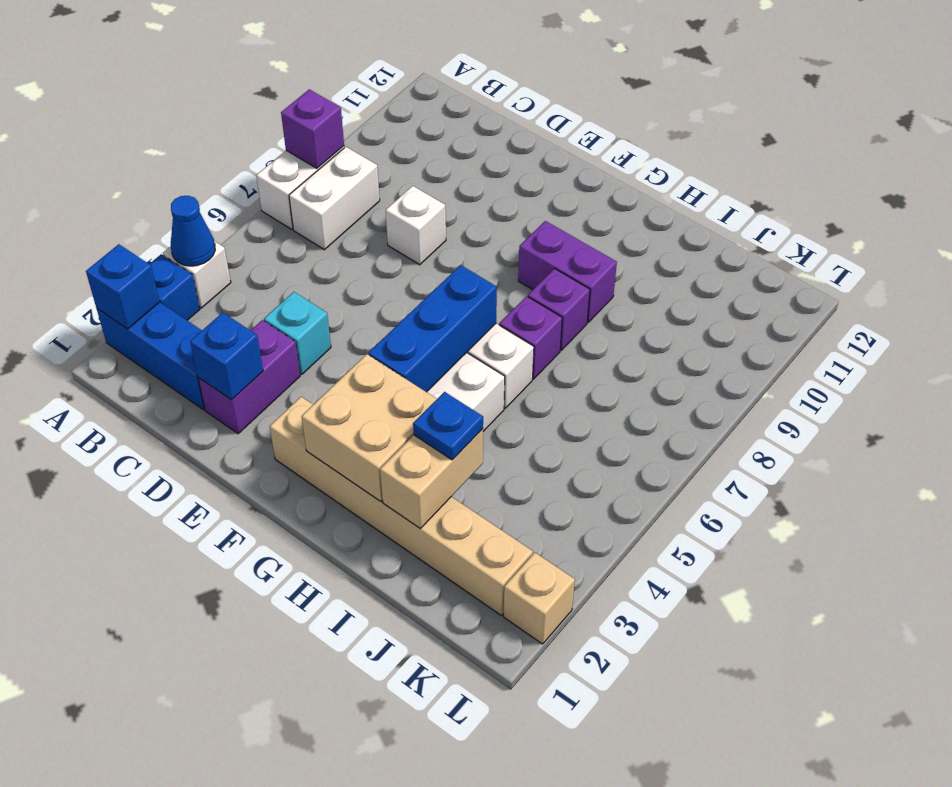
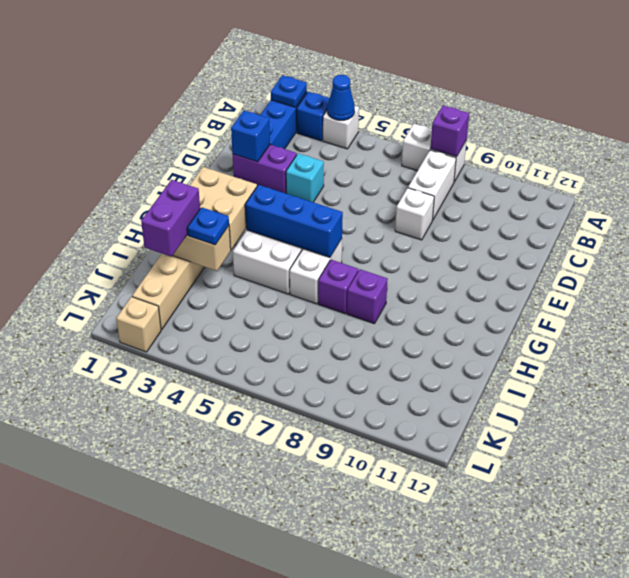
blue 1x1 brick [86,244,160,329] -> blue 1x1 plate [271,75,307,107]
white 1x2 brick [289,147,380,250] -> white 1x2 brick turned to [408,150,456,219]
purple 1x2 brick [518,221,617,322] -> purple 1x2 brick moved to [141,180,200,257]

